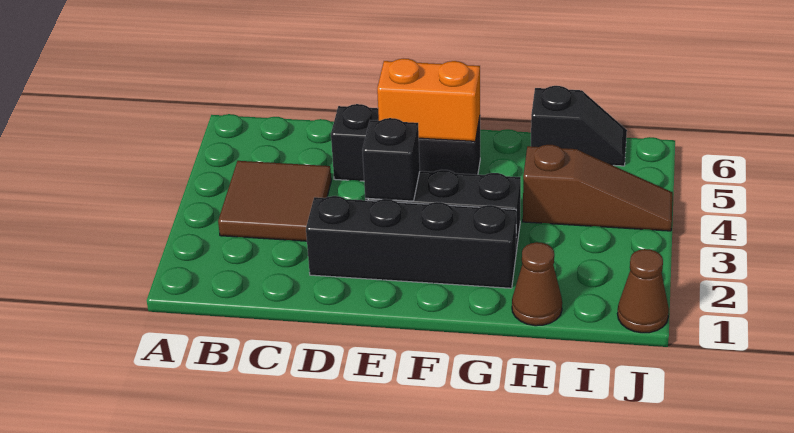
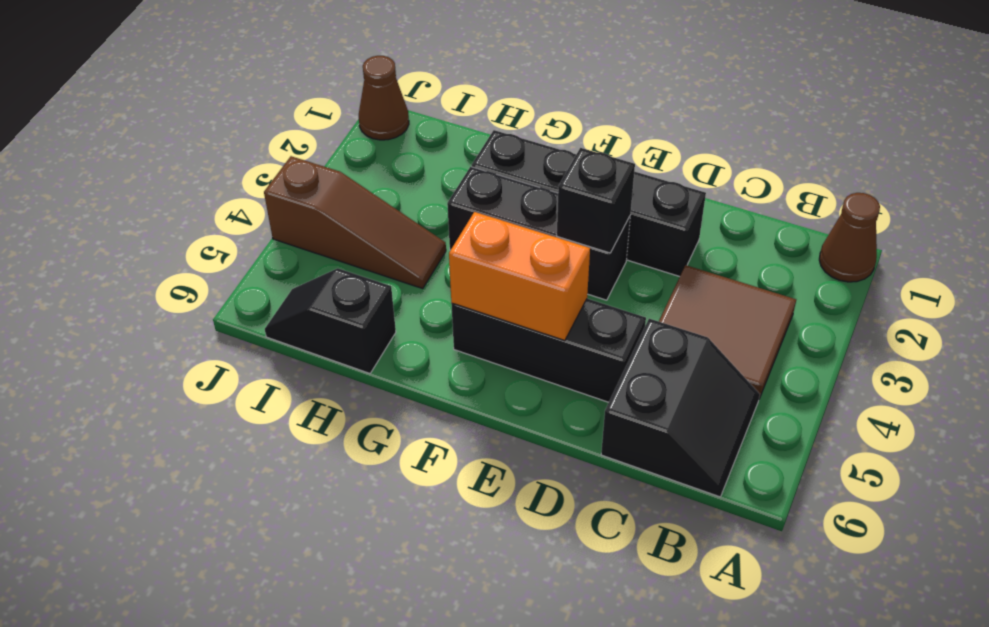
none -> black 2x2 slope [601,319,760,497]
brown 1x1 cone [512,242,562,326] -> brown 1x1 cone moved to [819,193,880,282]
brown 1x3 slope [523,145,673,231] -> brown 1x3 slope turned to [264,156,446,288]

